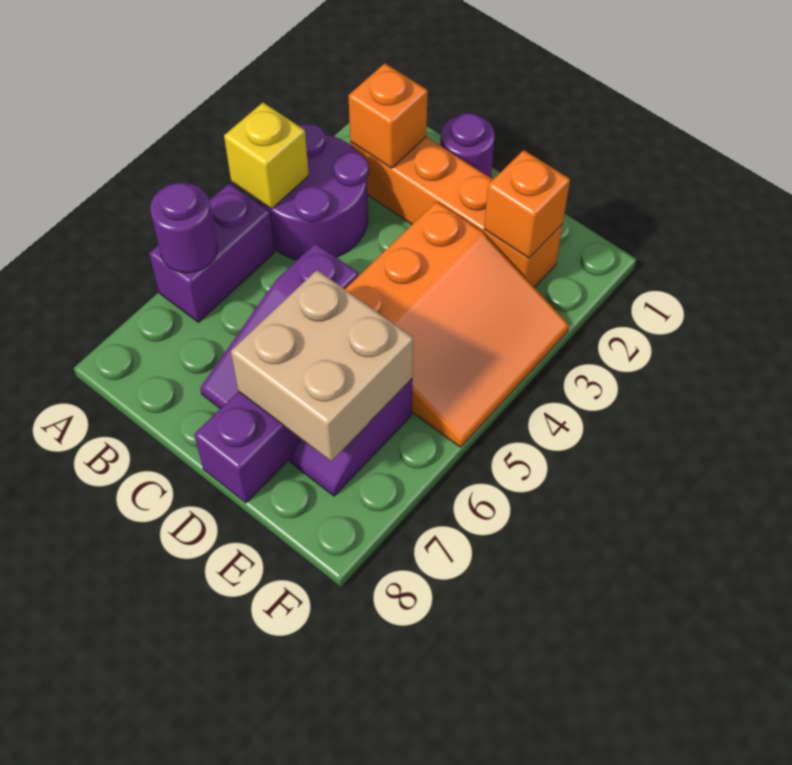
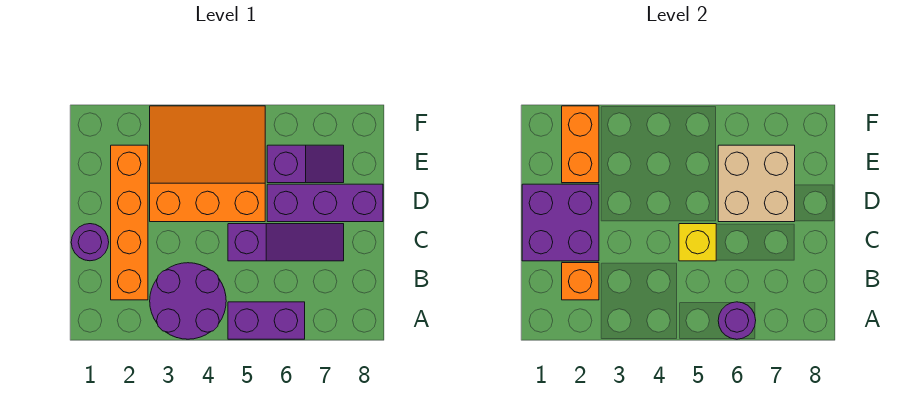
yellow 1x1 brick [224,103,309,209] -> yellow 1x1 brick moved to [679,224,716,261]
none -> purple 2x2 brick [522,184,599,261]
orange 1x1 brick [484,150,570,258] -> orange 1x2 brick [562,106,599,183]

